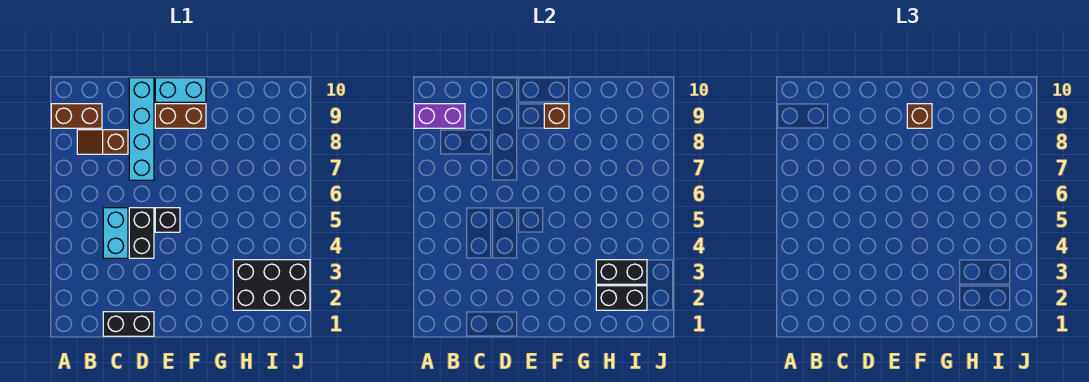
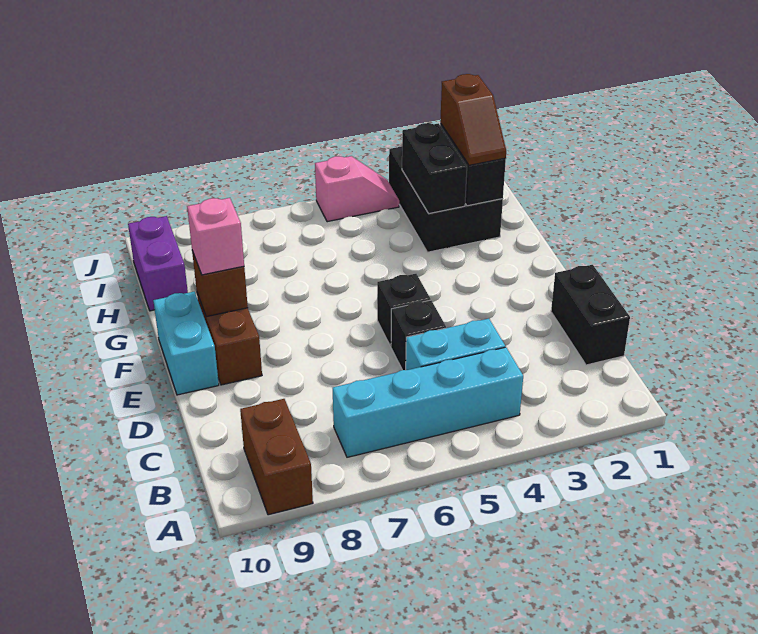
purple 1x2 brick [414,104,465,128] -> purple 1x2 brick moved to [128,216,188,311]
brown 1x2 slope [77,130,128,154] -> brown 1x2 slope moved to [440,74,506,165]
black 1x2 brick [129,208,154,258] -> black 1x1 brick [391,300,446,370]
cyan 1x4 brick [129,78,154,180] -> cyan 1x4 brick moved to [333,347,523,457]
brown 1x1 brick [907,104,932,128] -> pink 1x1 brick [187,198,244,275]
none -> pink 1x2 slope [315,156,399,222]

